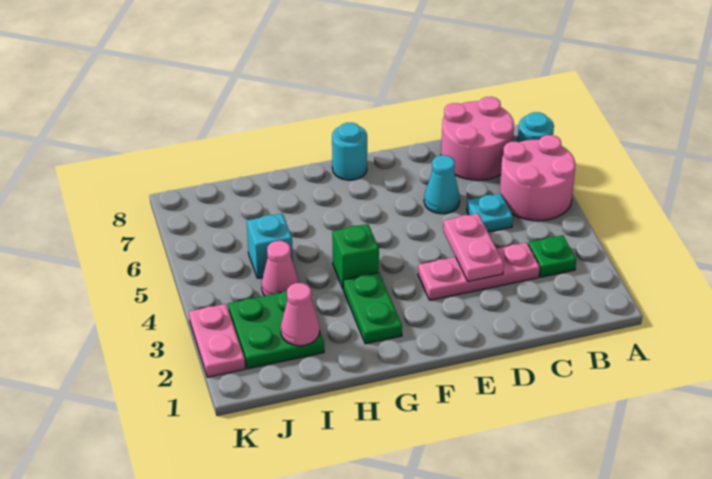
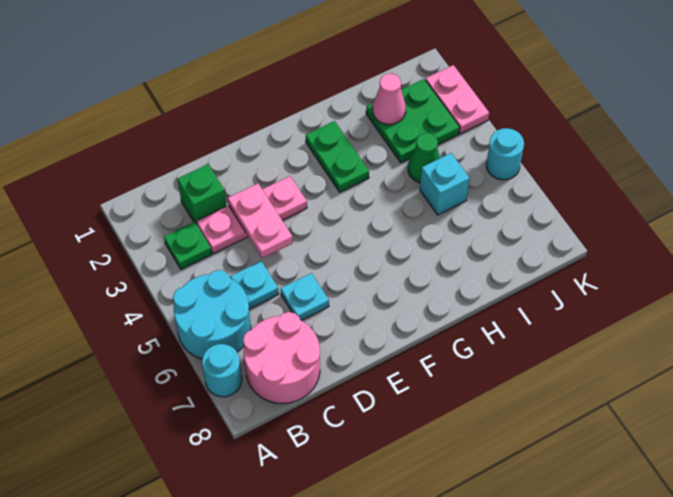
pink 2x2 round brick [500,135,576,221] -> cyan 2x2 round brick [173,270,251,359]
cyan 1x1 cone [424,155,460,214] -> cyan 1x1 plate [281,273,329,321]
cyan 1x1 round brick [332,123,367,180] -> cyan 1x1 round brick moved to [486,128,524,180]
green 1x1 brick [332,224,379,288] -> green 1x1 brick moved to [177,164,226,224]
pink 1x1 cone [262,241,299,296] -> green 1x1 cone [408,133,440,183]

